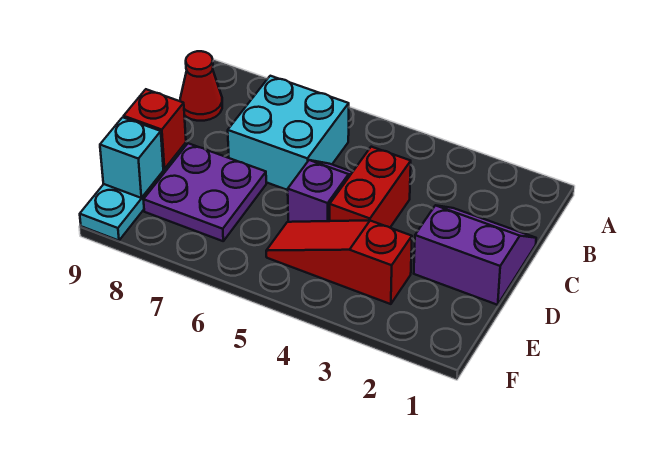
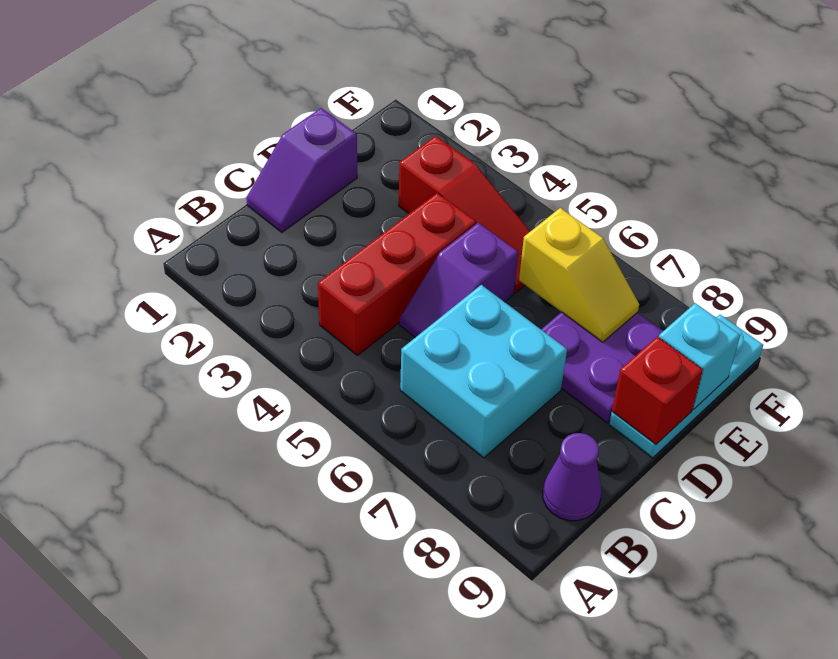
red 1x1 cone [180,51,222,121] -> purple 1x1 cone [543,433,602,521]
purple 2x2 slope [414,205,536,305] -> purple 1x2 slope [246,108,357,232]
red 1x2 brick [330,147,411,227] -> red 1x3 brick [318,193,476,355]
none -> yellow 1x2 slope [519,208,639,342]

